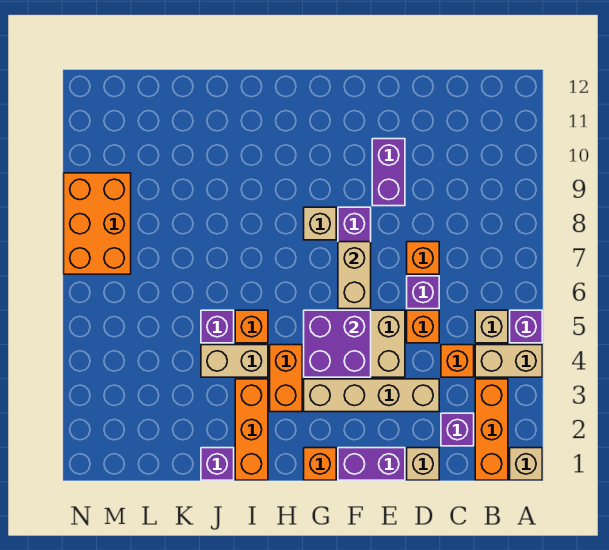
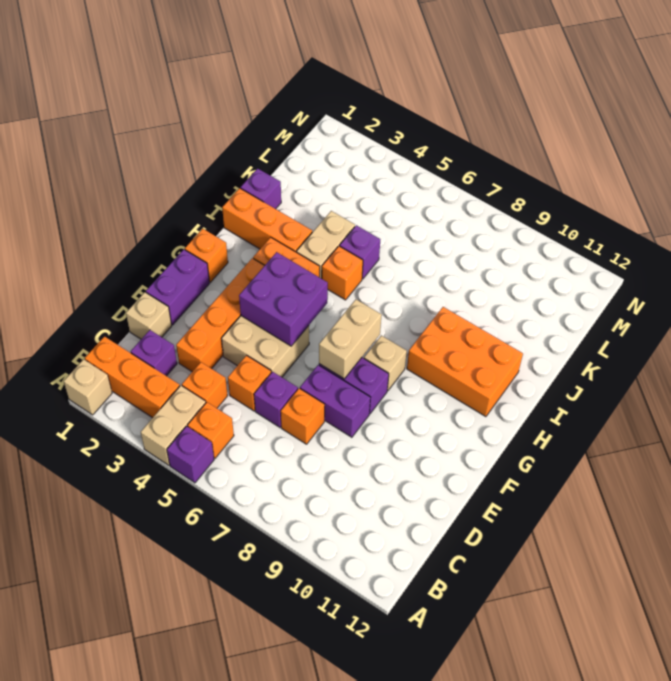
tan 1x1 brick [475,310,508,343] -> orange 1x1 brick [188,402,234,458]
tan 1x4 brick [304,379,439,412] -> orange 1x4 brick [176,258,265,372]
purple 1x2 brick [372,139,405,206] -> purple 1x2 brick moved to [300,365,370,437]
tan 1x2 brick [338,242,371,309] -> tan 1x2 brick turned to [319,299,382,379]
orange 2x3 brick [64,173,131,274] -> orange 2x3 brick moved to [407,307,523,417]

